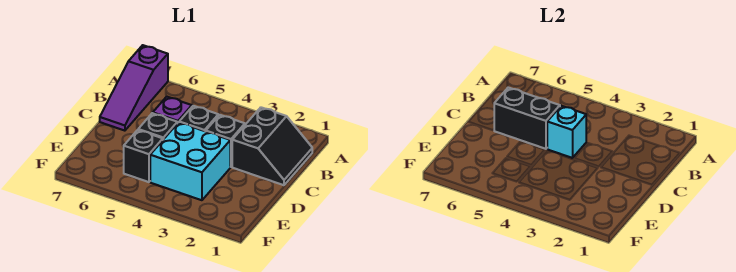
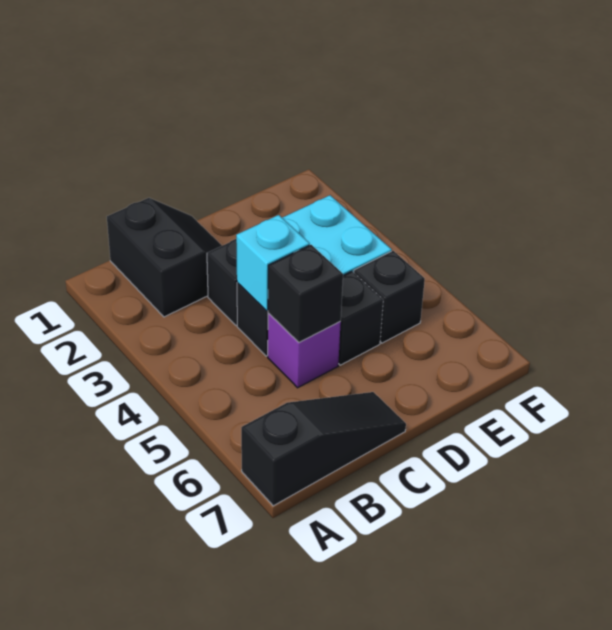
purple 1x3 slope [100,45,168,131] -> black 1x3 slope [241,392,406,506]
black 2x2 slope [232,107,312,185] -> black 2x2 slope turned to [107,198,222,317]
black 1x2 brick [494,88,560,149] -> black 1x1 brick [268,245,343,343]

